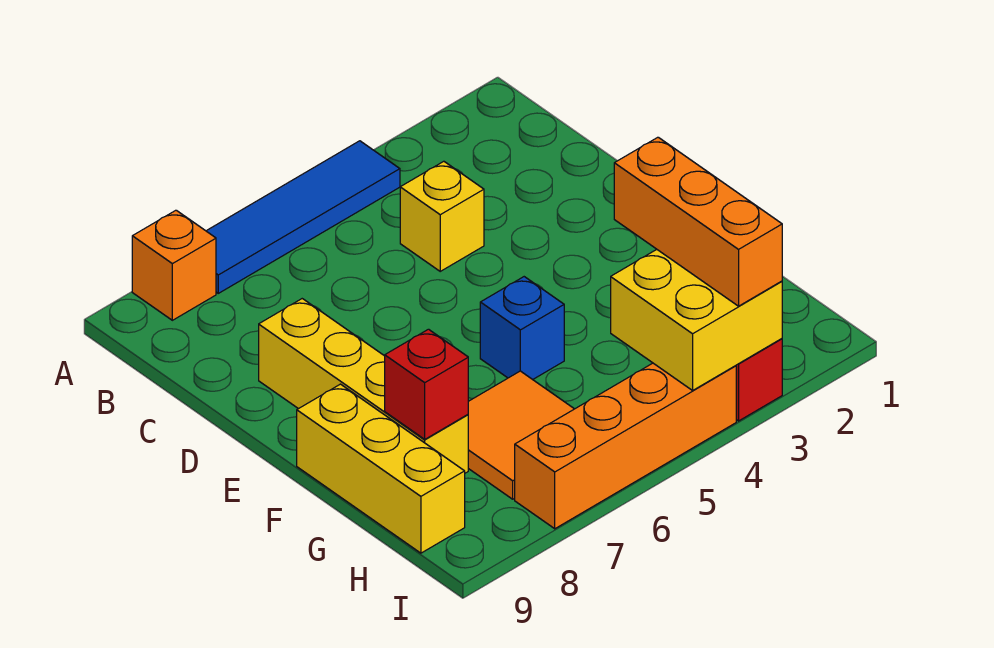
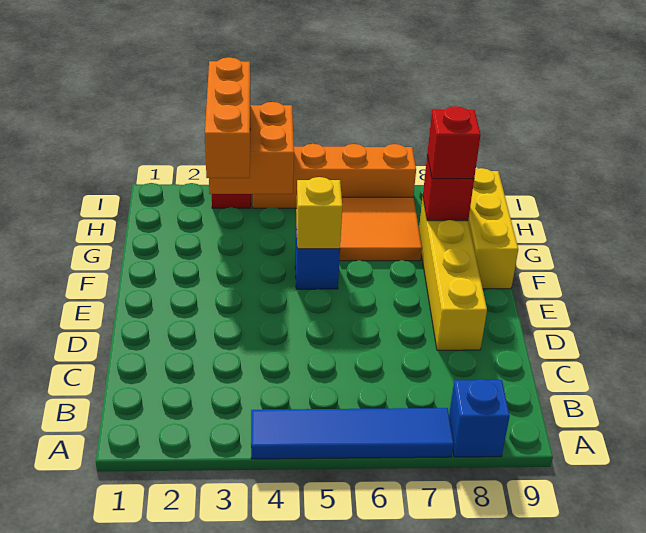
orange 1x1 brick [132,210,216,320] -> blue 1x1 brick [449,379,510,457]
yellow 1x1 brick [400,161,484,271] -> yellow 1x1 brick moved to [296,177,342,249]
none -> red 1x1 brick [427,106,481,179]
yellow 2x2 brick [611,250,782,390] -> orange 2x2 brick [209,102,294,194]

